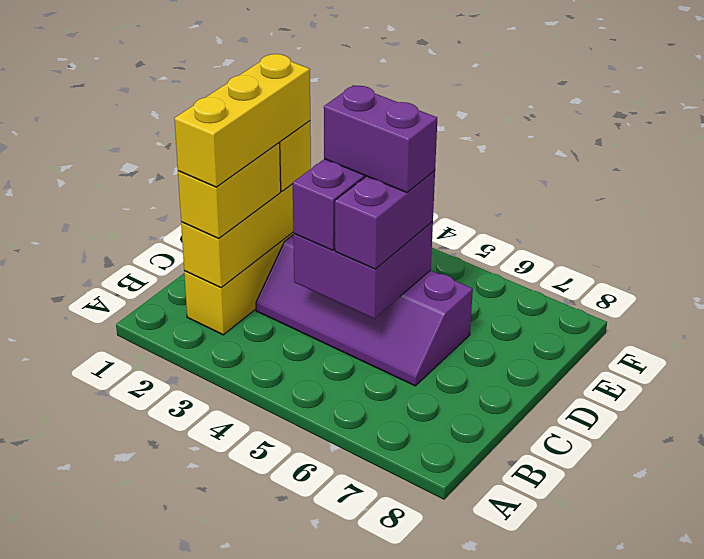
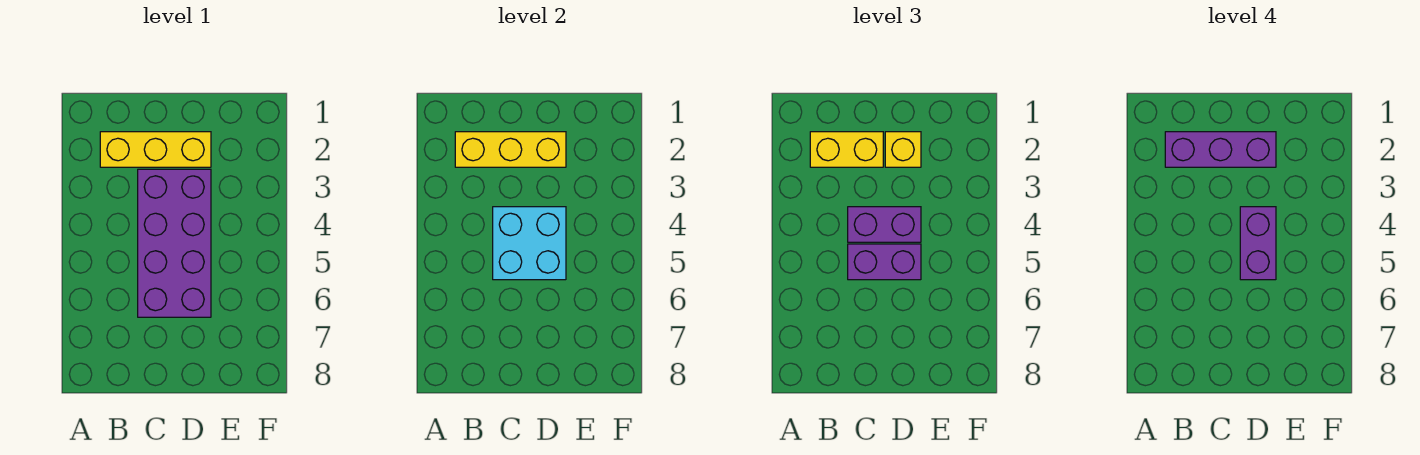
yellow 1x3 brick [174,54,310,187] -> purple 1x3 brick [1165,132,1276,167]
purple 2x4 slope [256,235,473,386] -> purple 2x4 brick [138,169,211,317]
purple 2x2 brick [293,221,433,319] -> cyan 2x2 brick [493,207,566,280]

